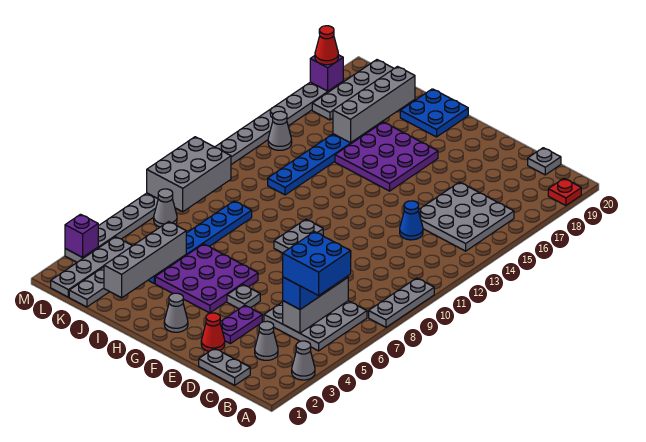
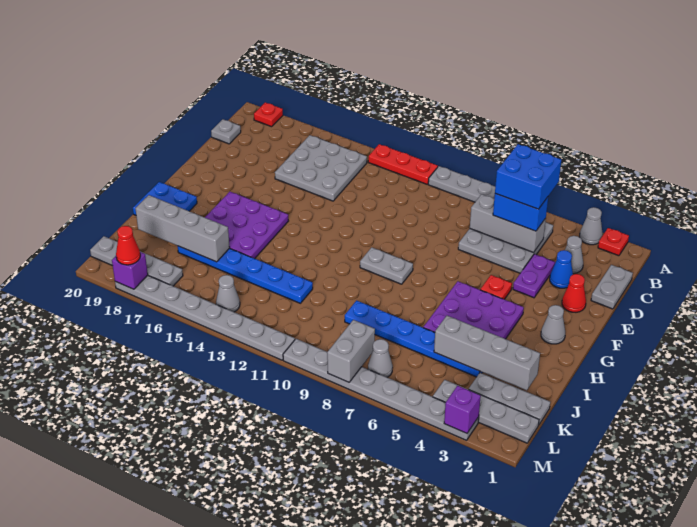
none -> red 1x1 plate [598,228,629,256]
none -> red 1x3 plate [368,144,438,184]
blue 1x1 cone [400,201,423,240] -> blue 1x1 cone moved to [550,250,573,288]
purple 1x2 plate [220,305,262,344] -> purple 1x2 plate turned to [513,254,555,298]
grey 1x1 plate [227,284,260,309] -> red 1x1 plate [480,275,512,299]
grey 2x3 brick [147,137,231,212] -> grey 1x2 brick [327,320,375,382]

